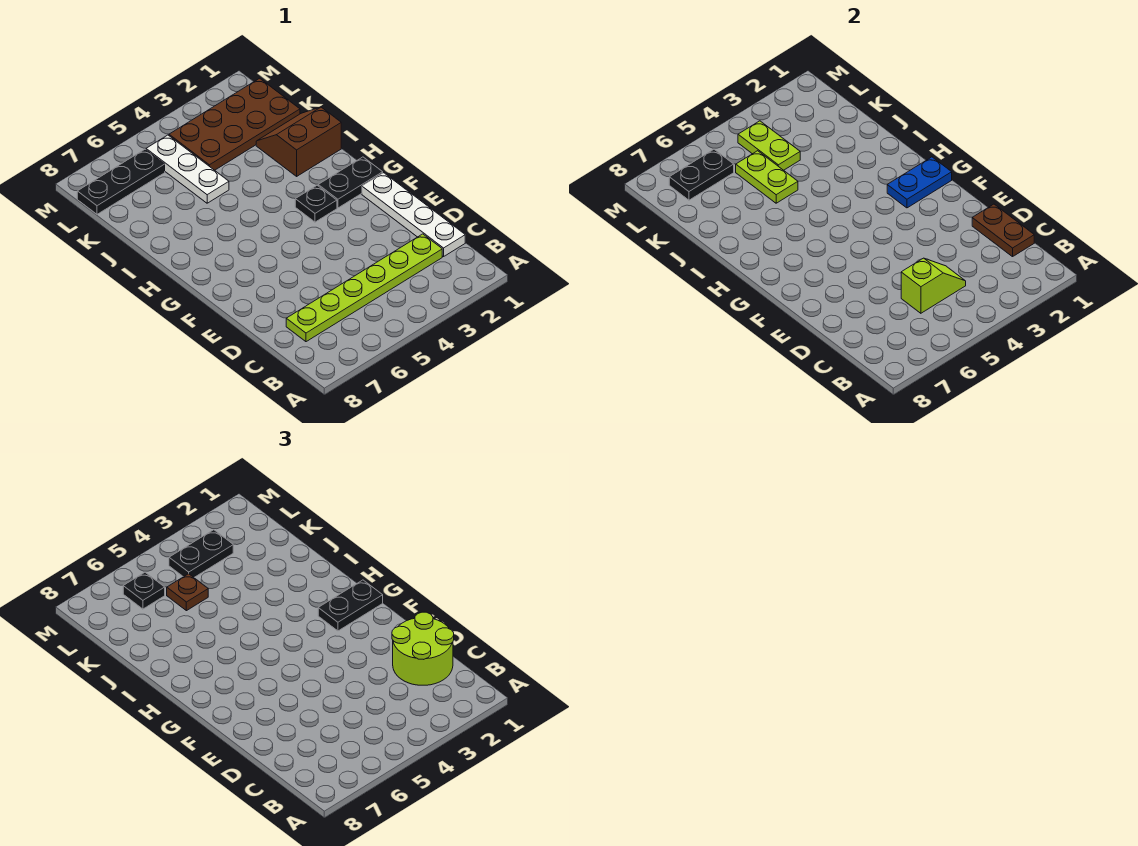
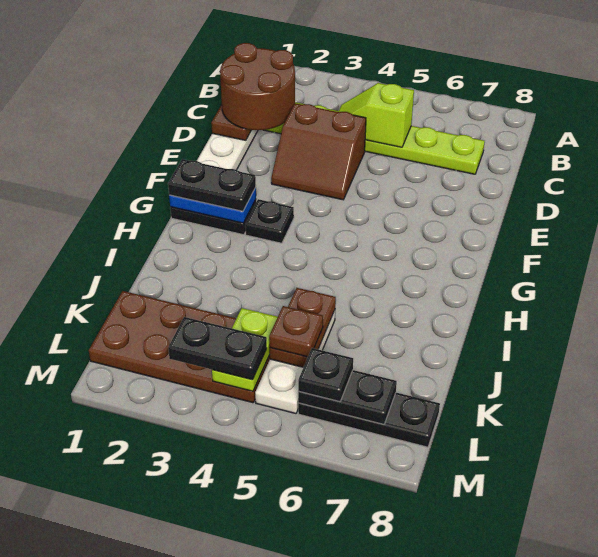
lime 2x2 round brick [392,612,454,685] -> brown 2x2 round brick [220,43,295,130]
brown 2x2 slope [256,107,341,176] -> brown 2x2 slope moved to [271,103,366,200]
lime 1x2 plate [736,151,798,203] -> brown 1x2 plate [270,288,336,367]

